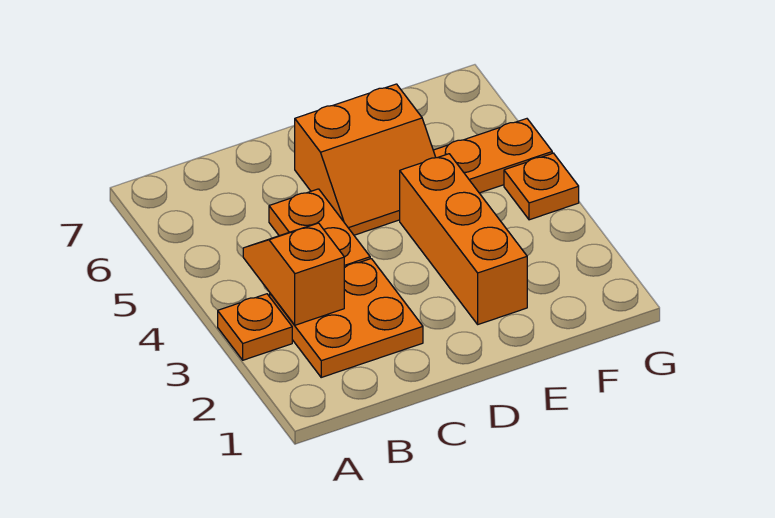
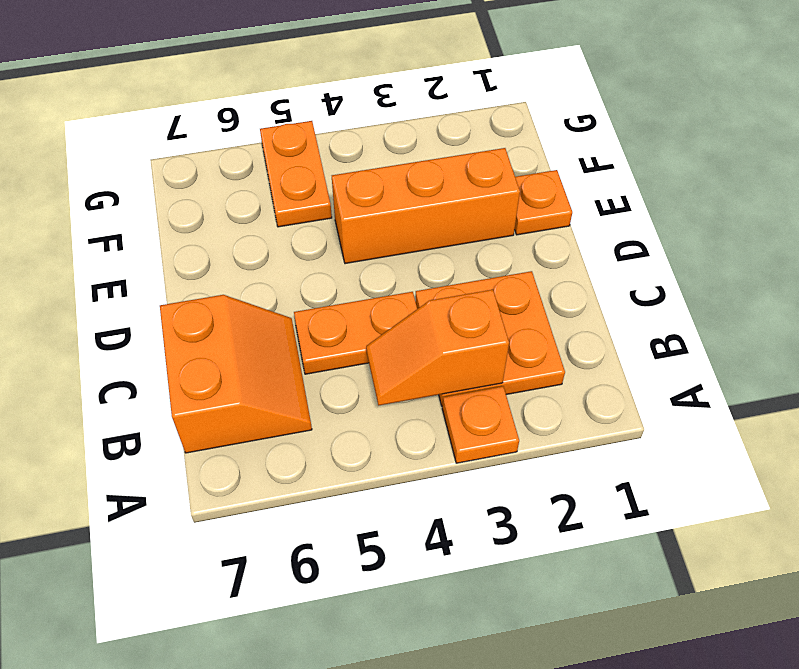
orange 2x2 slope [295,84,436,235] -> orange 2x2 slope moved to [160,295,312,453]
orange 1x1 plate [504,153,579,220] -> orange 1x1 plate moved to [515,170,572,235]

